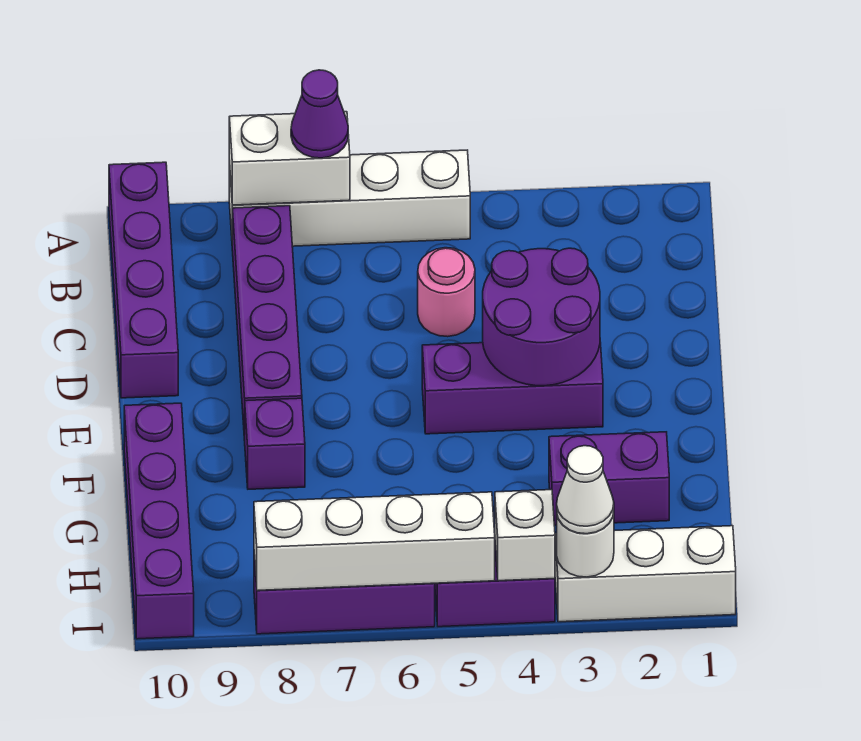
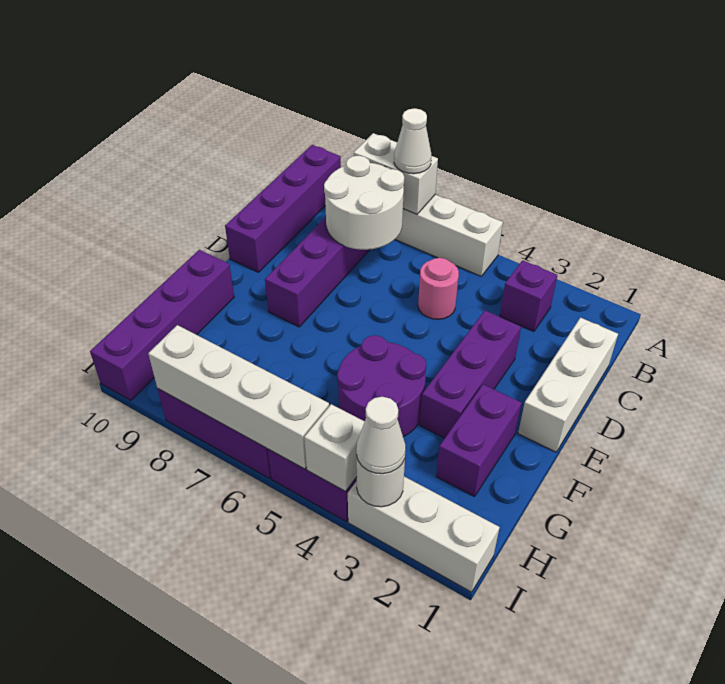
purple 1x1 cone [291,70,348,158] -> white 1x1 cone [394,108,432,174]
none -> white 2x2 round brick [324,156,404,250]
none -> white 1x3 brick [518,318,618,452]
purple 2x2 round brick [483,248,600,386] -> purple 2x2 round brick moved to [337,335,426,437]
purple 1x3 brick [422,342,603,434] -> purple 1x3 brick turned to [420,311,521,438]
purple 1x1 brick [245,398,305,489] -> purple 1x1 brick moved to [500,260,557,331]
purple 1x2 brick [549,432,669,525] -> purple 1x2 brick turned to [436,384,522,497]

